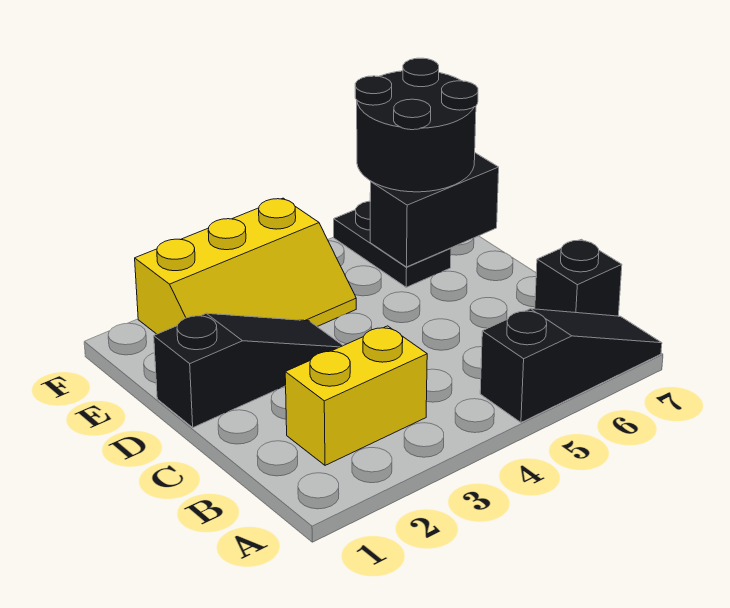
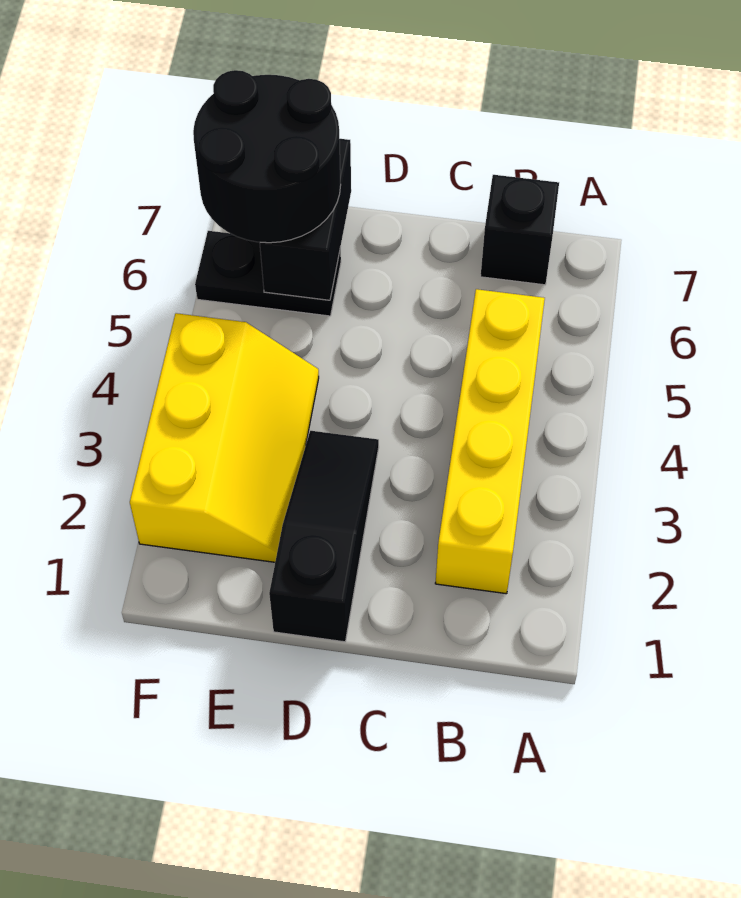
black 1x3 slope [480,309,662,422] -> none
yellow 1x2 brick [285,326,427,465] -> yellow 1x4 brick [435,289,545,594]

